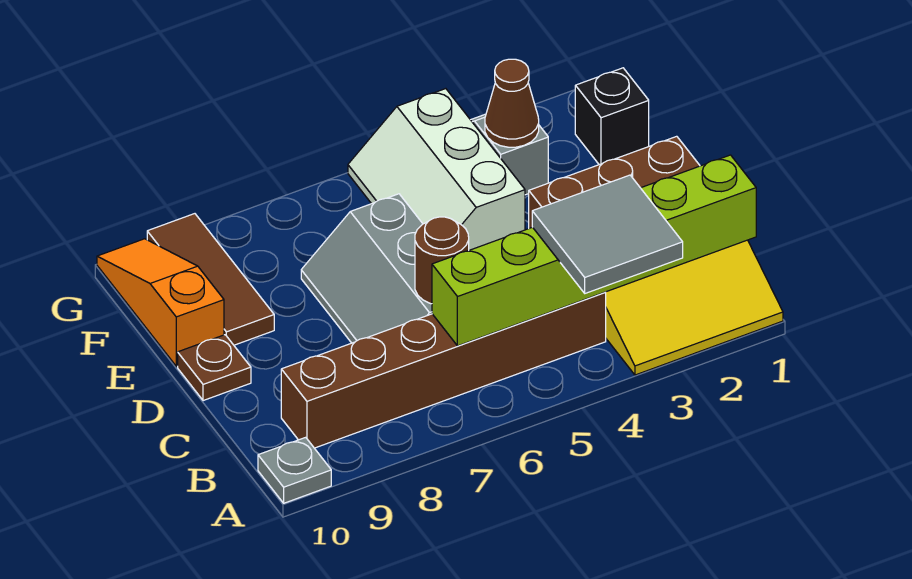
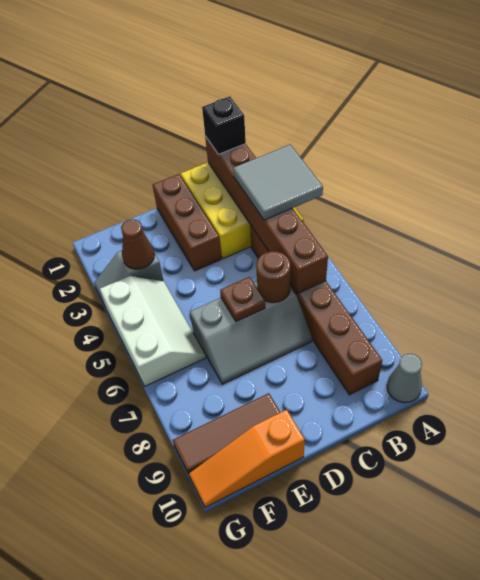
grey 1x1 plate [258,437,331,503] -> grey 1x1 cone [387,354,422,403]
lime 1x6 brick [432,155,756,346] -> brown 1x6 brick [205,136,328,294]
brown 1x1 plate [178,335,251,401] -> brown 1x1 plate moved to [220,277,265,322]
white 2x3 slope [348,89,525,250] -> white 2x3 slope turned to [100,276,206,386]
black 1x1 brick [575,68,649,165] -> black 1x1 brick moved to [202,96,246,155]

